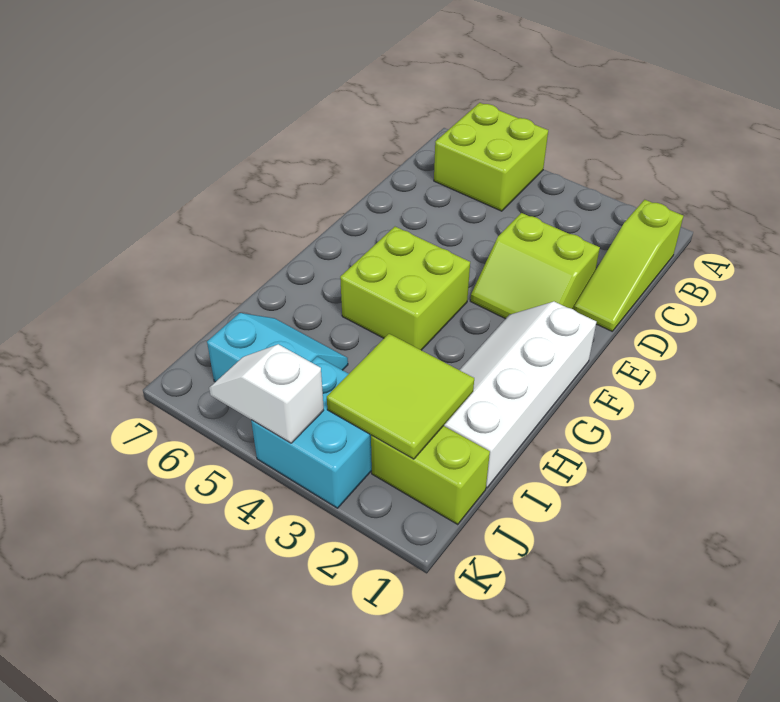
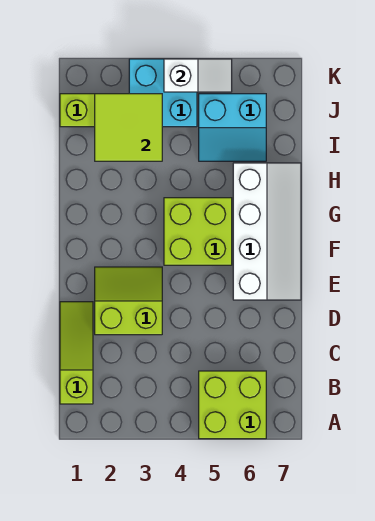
white 2x4 slope [444,302,596,488] -> white 2x4 slope moved to [233,163,301,300]

